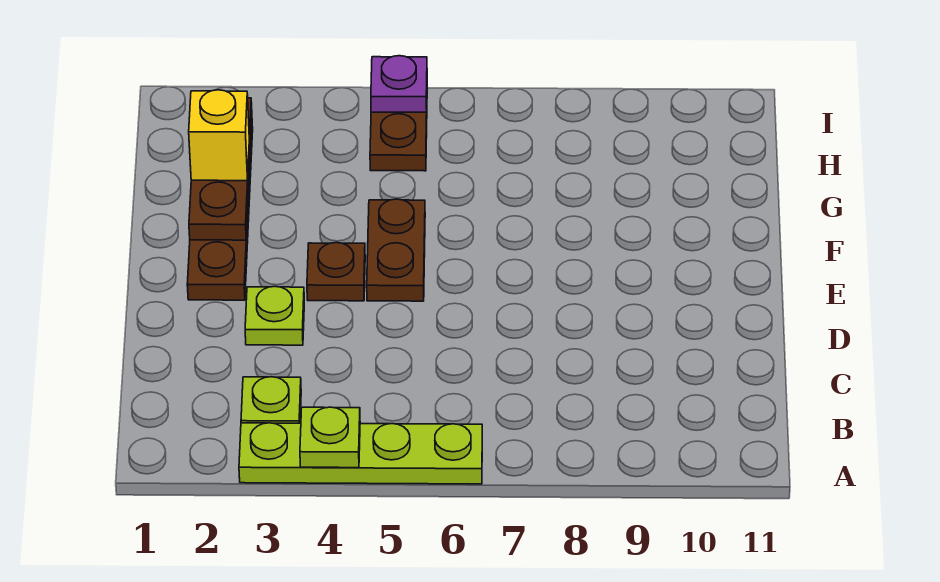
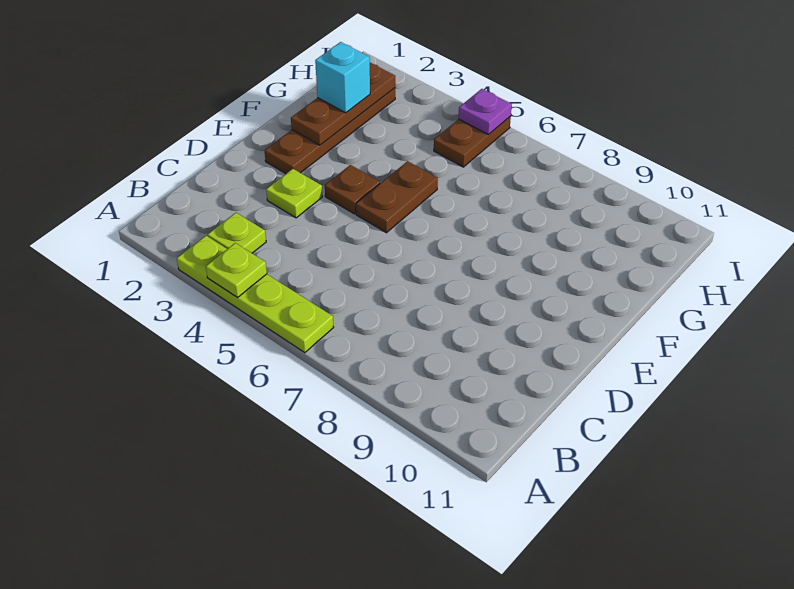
yellow 1x1 brick [189,90,249,181] -> cyan 1x1 brick [315,42,370,113]

